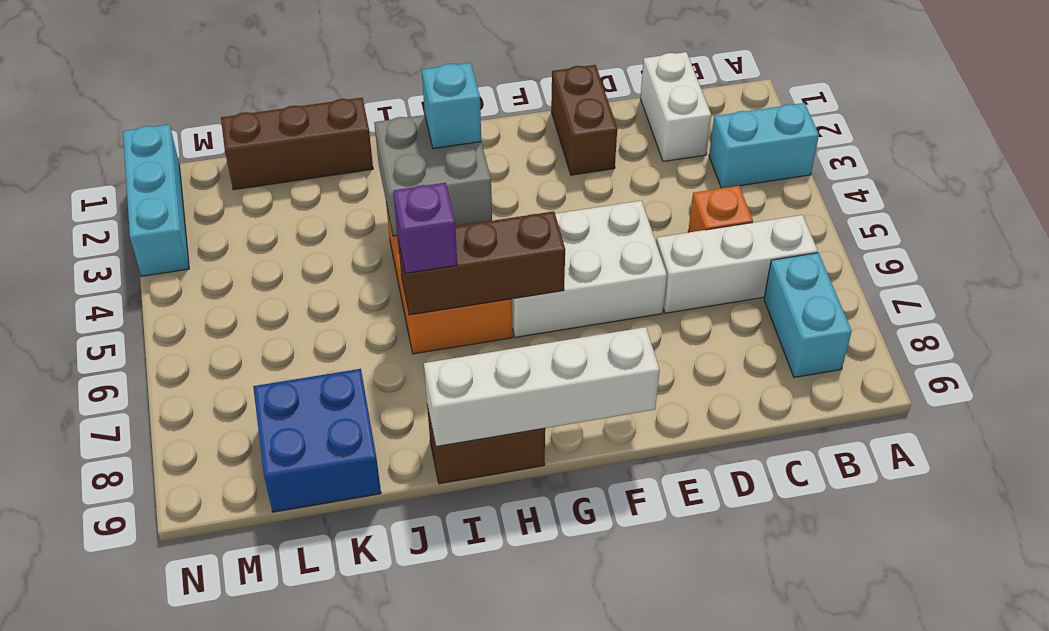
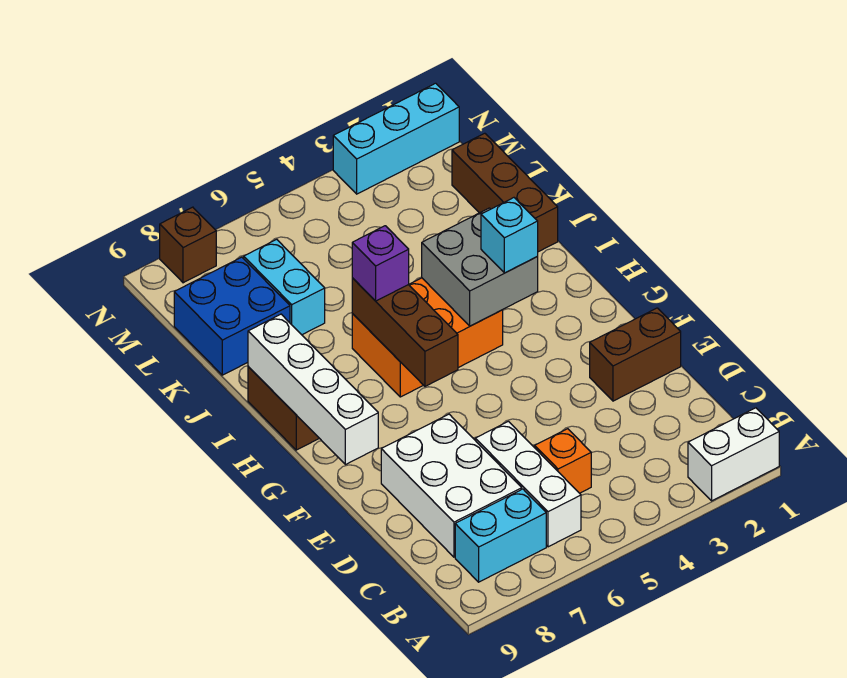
cyan 1x2 brick [709,103,819,188] -> cyan 1x2 brick moved to [244,239,325,335]
white 1x2 brick [640,52,711,161] -> white 1x2 brick moved to [688,408,779,501]
white 2x3 brick [512,201,667,337] -> white 2x3 brick moved to [381,414,522,557]
none -> brown 1x1 brick [160,207,216,283]

